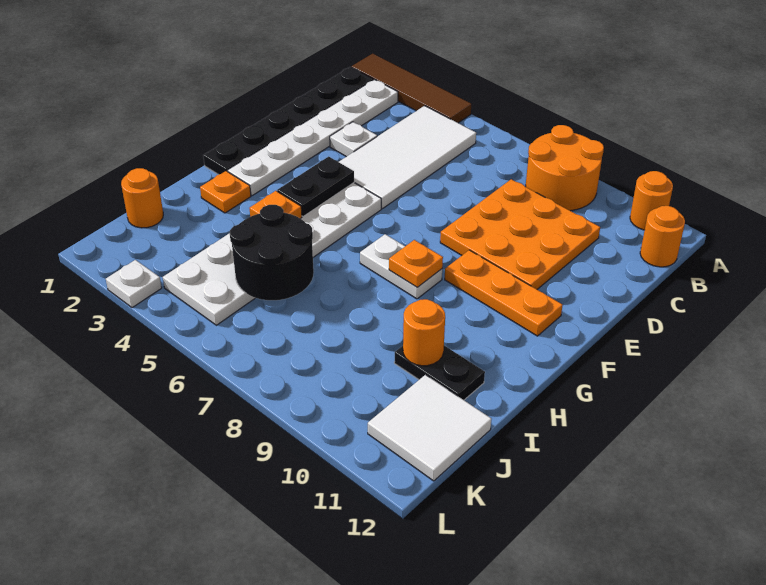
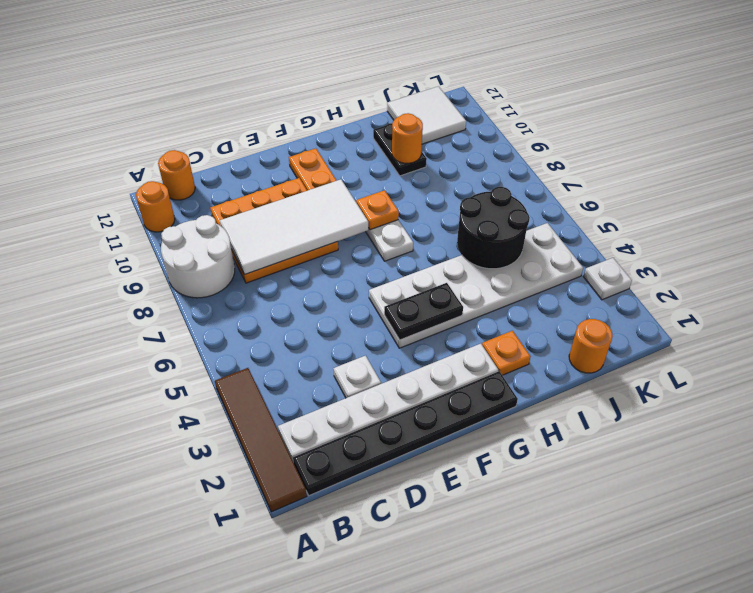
orange 2x2 round brick [526,125,604,211] -> white 2x2 round brick [161,215,235,298]
white 2x4 tile [339,106,476,209] -> white 2x4 tile moved to [220,179,368,274]
orange 1x1 plate [250,191,302,219] -> none

